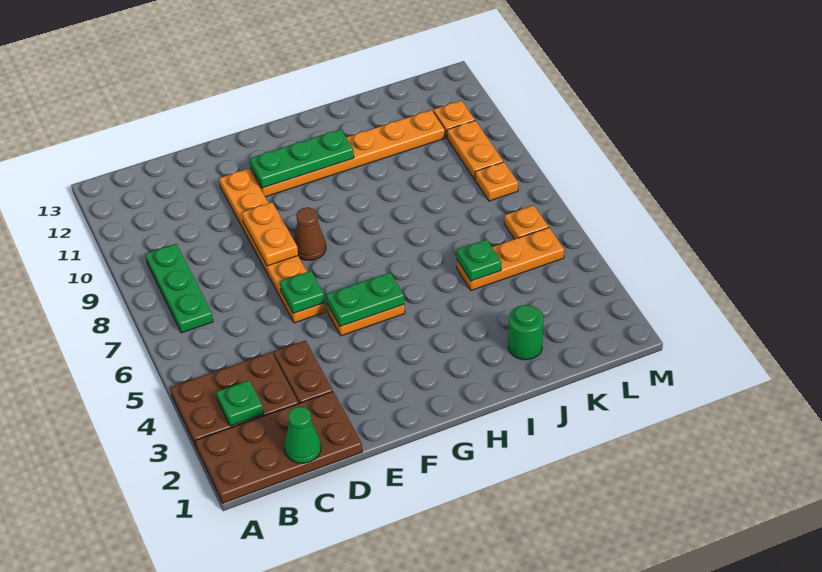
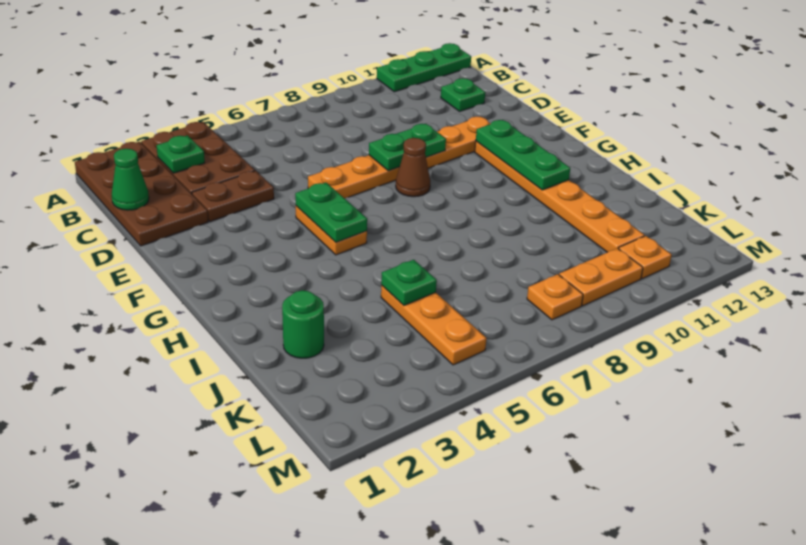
green 1x3 plate [145,244,213,333] -> green 1x3 plate moved to [377,43,471,92]
green 1x1 plate [280,271,325,314] -> green 1x1 plate moved to [441,78,485,111]
orange 1x2 plate [242,202,298,266] -> green 1x2 plate [369,124,446,171]
orange 1x1 plate [504,205,549,239] -> none

